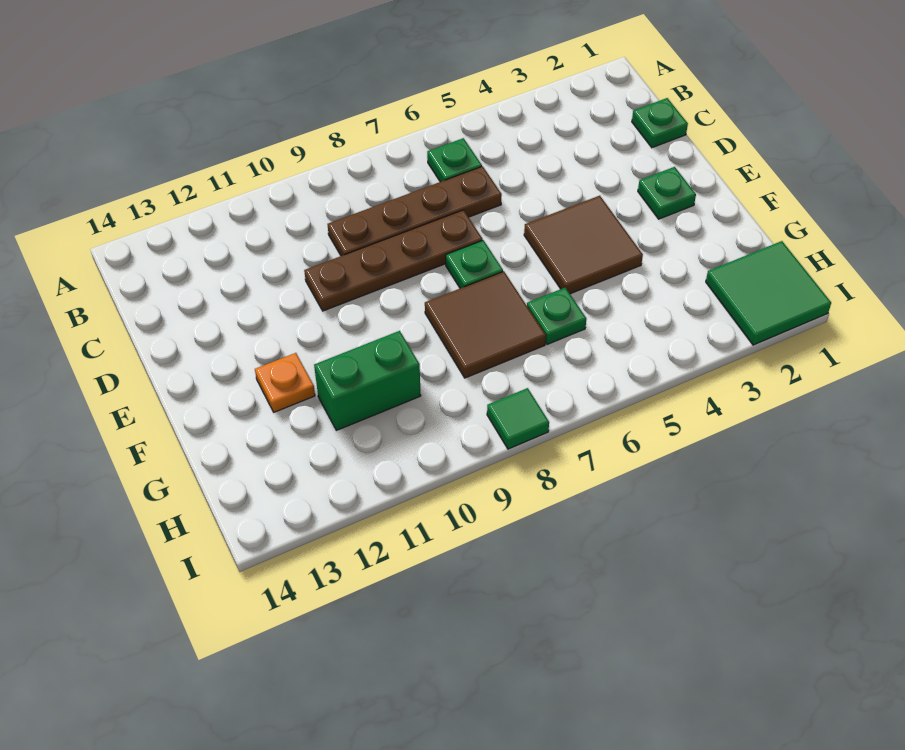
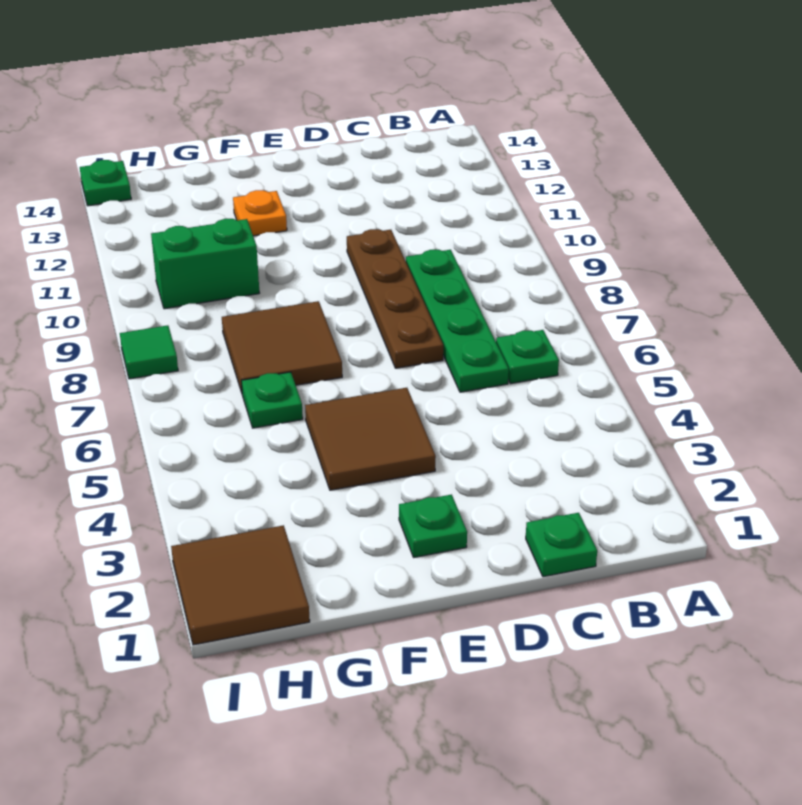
brown 1x4 plate [327,166,502,256] -> green 1x4 plate [406,250,509,392]
green 1x1 plate [446,240,503,288] -> green 1x1 plate moved to [80,160,131,206]
green 1x2 brick [314,331,421,430] -> green 1x2 brick turned to [151,219,259,309]
green 2x2 tile [706,241,831,345] -> brown 2x2 tile [171,525,310,645]

